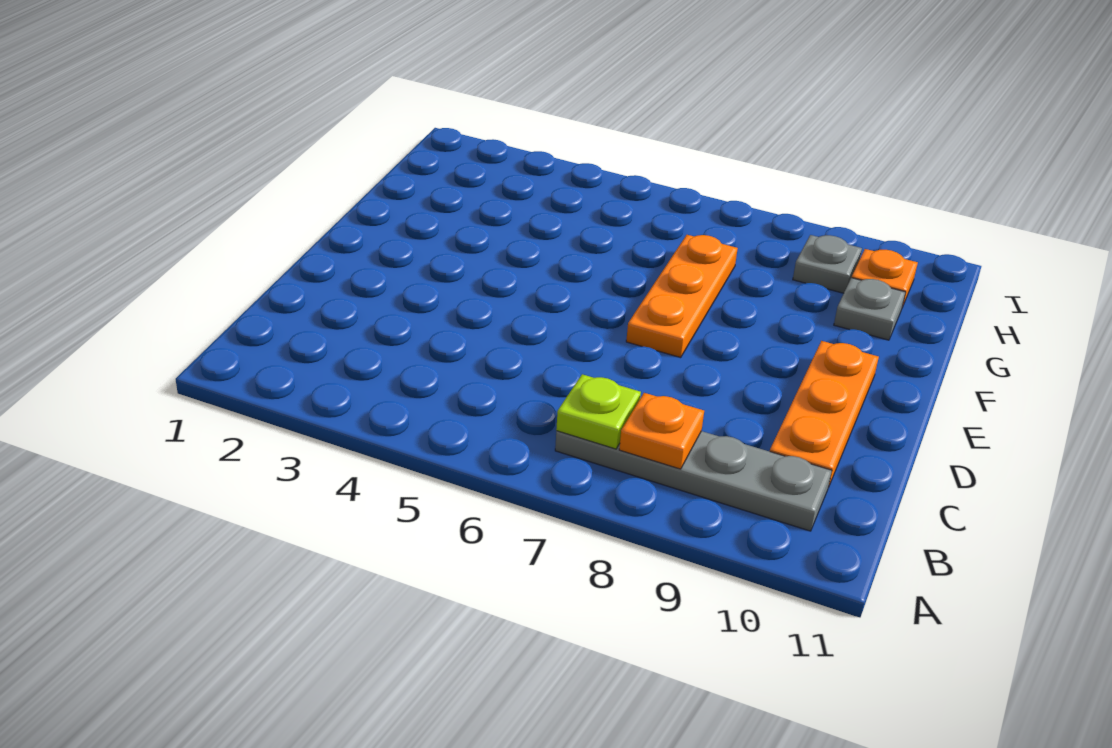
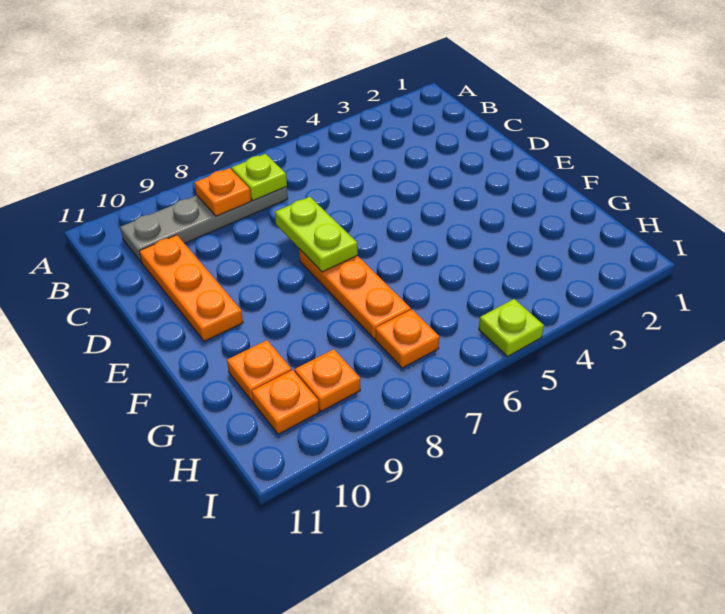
none -> lime 1x2 plate [275,197,358,272]
grey 1x1 plate [834,278,906,340] -> orange 1x1 plate [227,340,292,402]
none -> orange 1x1 plate [375,310,439,368]
grey 1x1 plate [793,235,862,293] -> orange 1x1 plate [295,349,360,411]
none -> lime 1x1 plate [479,299,544,356]

